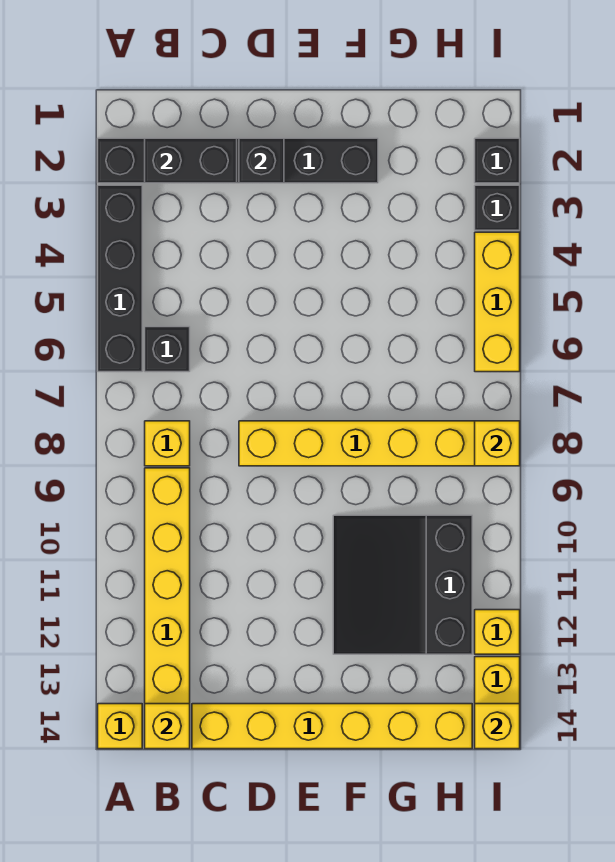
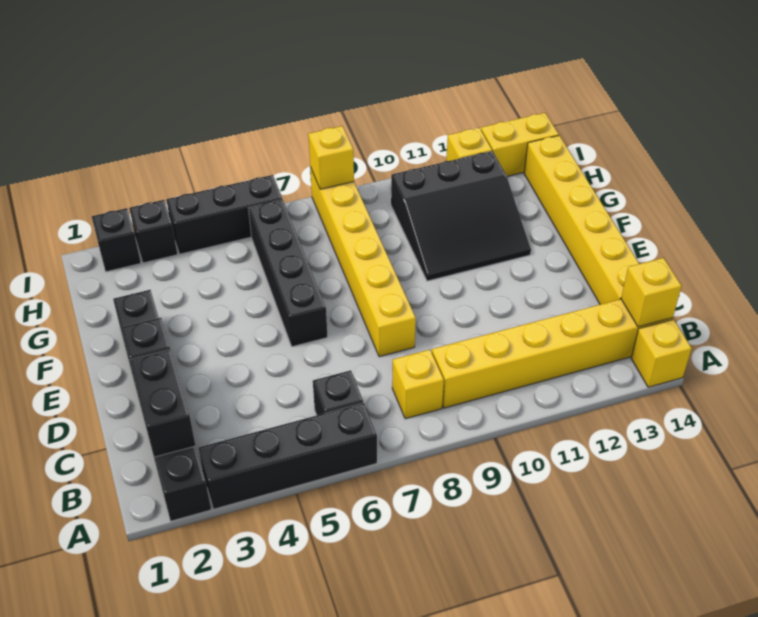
none -> black 1x4 brick [249,200,328,347]
yellow 1x3 brick [475,232,520,372] -> black 1x3 brick [166,175,283,254]
yellow 1x1 brick [475,704,520,749] -> none

